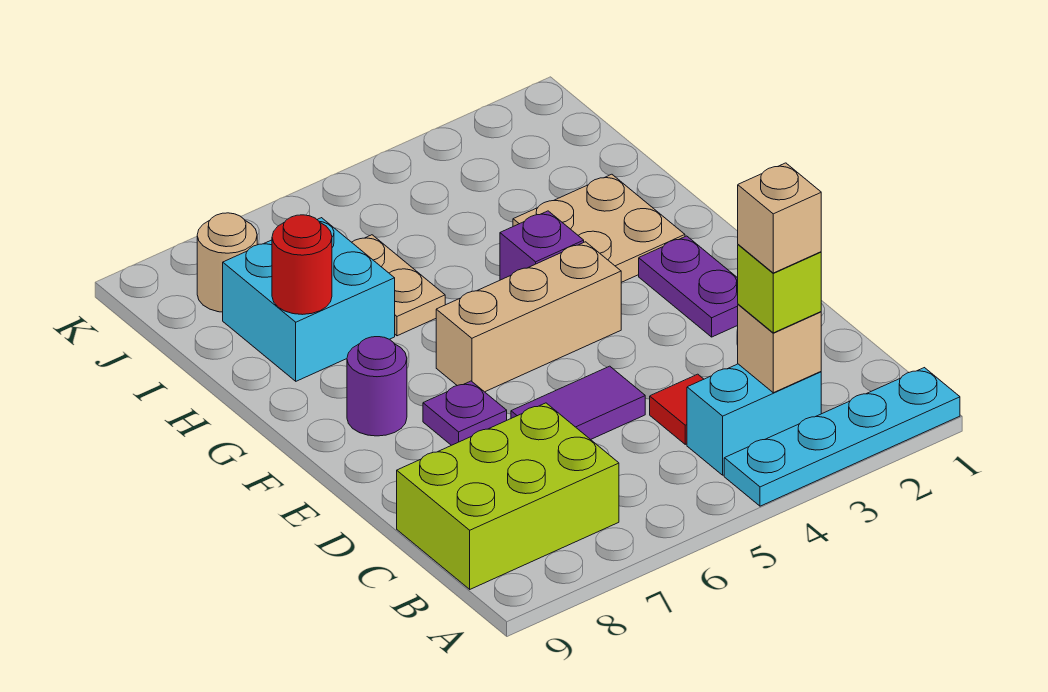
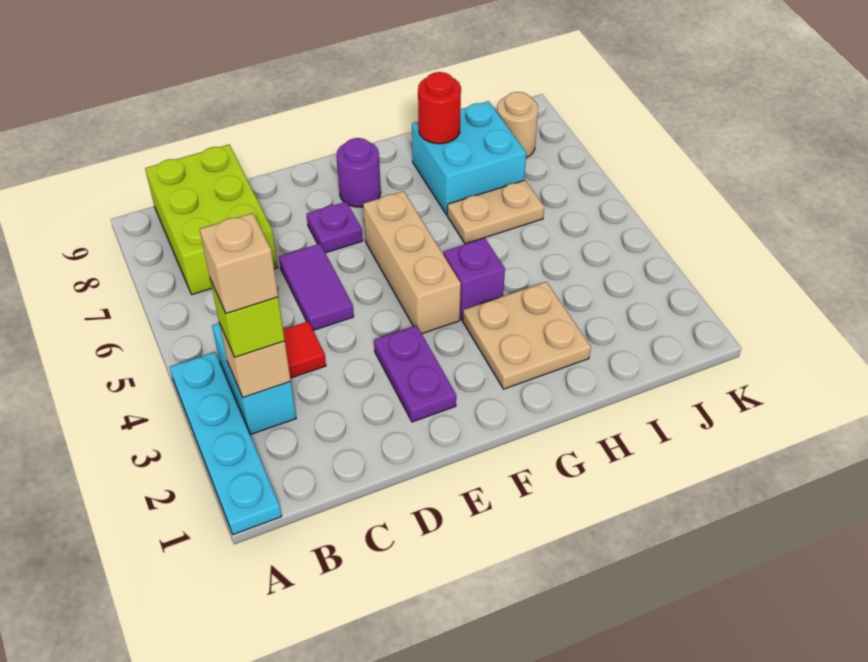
purple 1x2 plate [639,236,738,337] -> purple 1x2 plate turned to [374,325,456,422]

